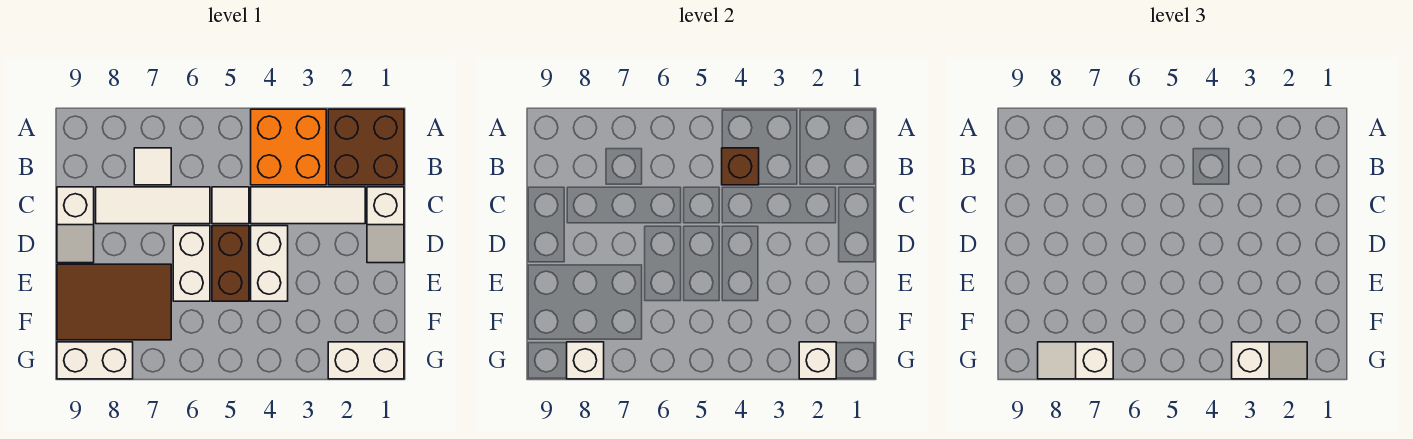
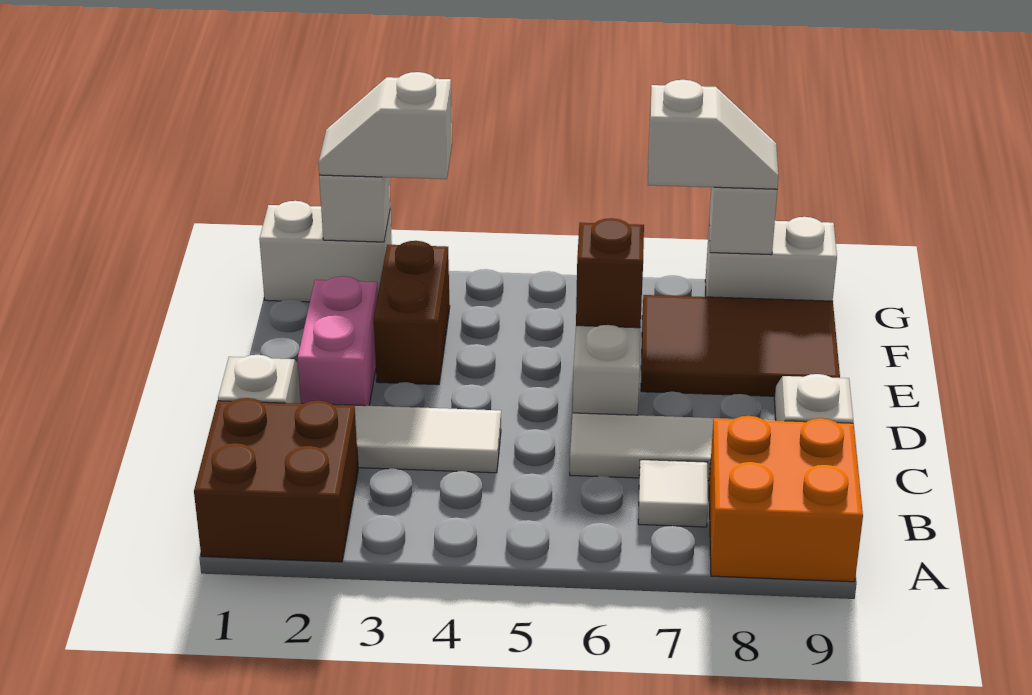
orange 2x2 brick [251,109,326,185] -> orange 2x2 brick moved to [709,416,863,582]
brown 1x1 brick [722,148,759,185] -> brown 1x1 brick moved to [576,218,644,328]
white 1x1 tile [212,187,249,224] -> none
none -> pink 1x2 brick [298,276,378,406]
white 1x2 brick [251,226,288,301] -> none
brown 1x2 brick [212,226,249,301] -> brown 1x2 brick moved to [374,241,450,385]

